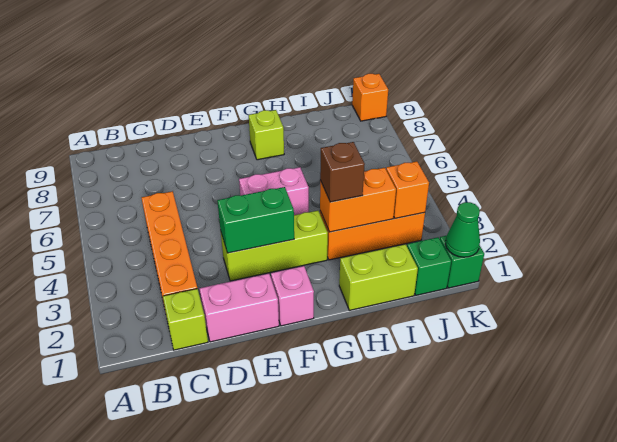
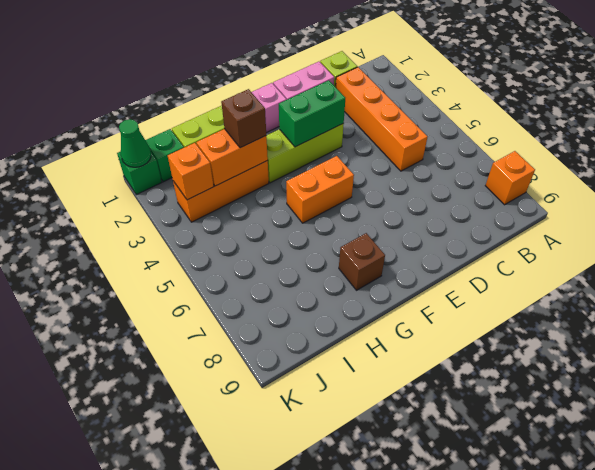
pink 1x2 brick [239,167,309,215] -> orange 1x2 brick [286,156,354,223]
lime 1x1 brick [249,110,284,160] -> brown 1x1 brick [339,233,385,290]
orange 1x1 brick [352,74,388,121] -> orange 1x1 brick moved to [485,151,535,205]

